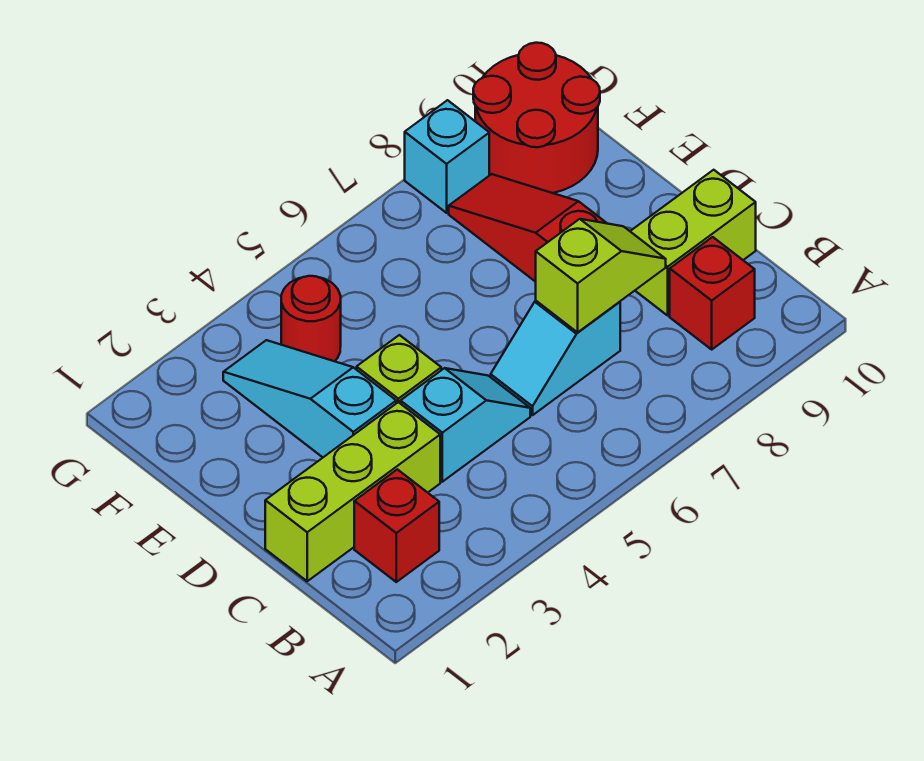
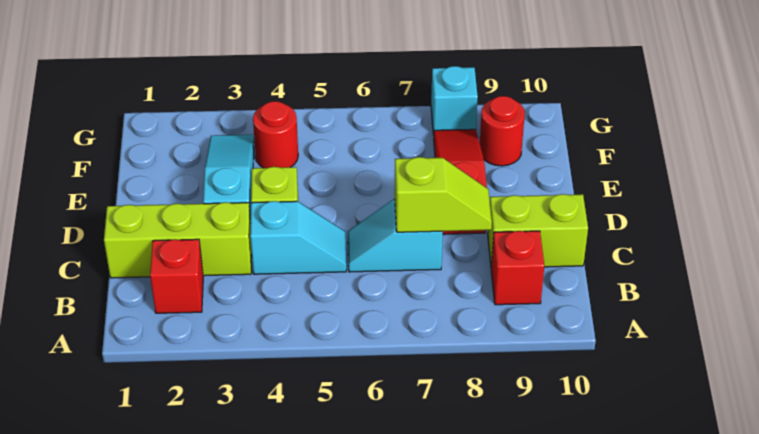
red 2x2 round brick [473,43,600,193] -> red 1x1 round brick [480,96,525,166]

